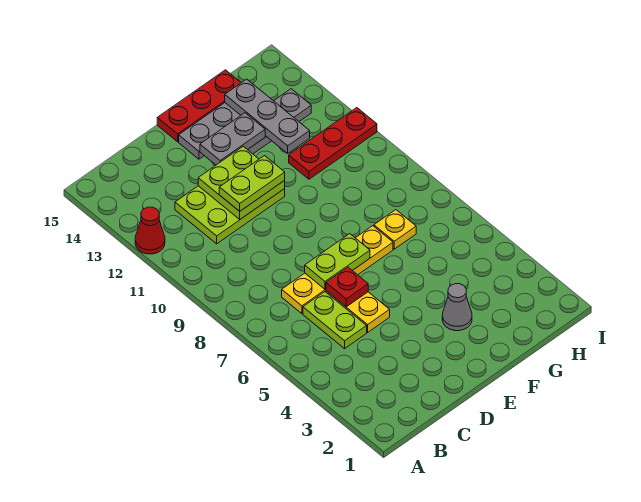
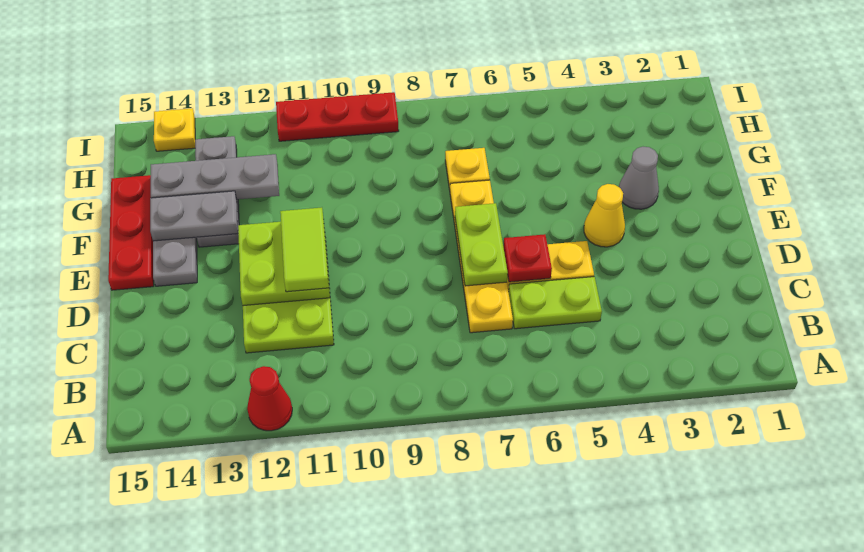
lime 1x2 plate [219,156,285,211] -> lime 1x2 tile [280,208,329,292]
none -> yellow 1x1 cone [584,184,625,247]
grey 1x2 plate [200,113,265,165] -> grey 1x2 plate turned to [150,191,238,241]
red 1x3 plate [289,108,377,179] -> red 1x3 plate turned to [276,92,399,141]
none -> yellow 1x1 plate [154,108,195,151]

